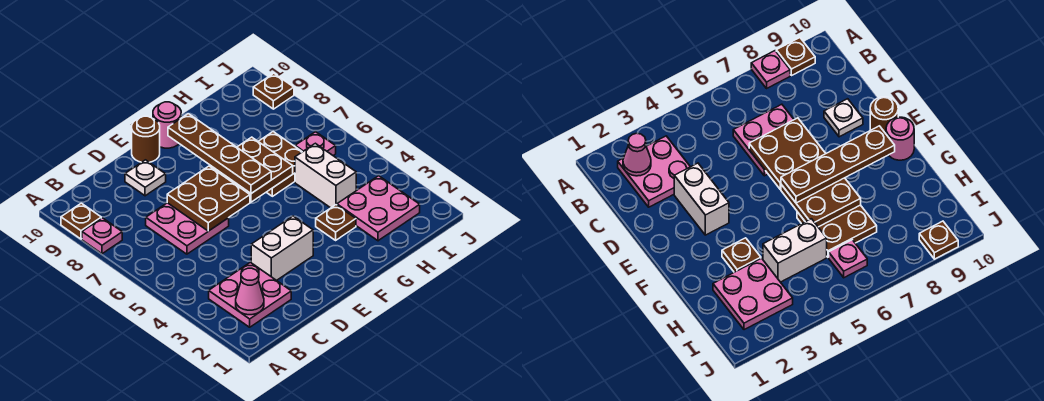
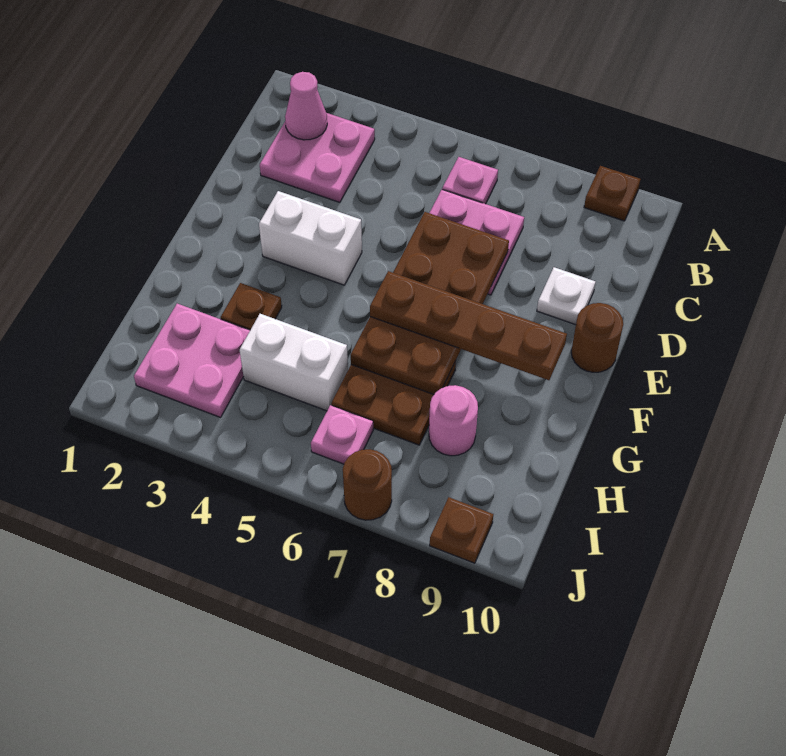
pink 1x1 plate [82,218,122,254] -> pink 1x1 plate moved to [442,157,498,204]
white 1x2 brick [251,216,313,281] -> white 1x2 brick turned to [259,191,362,285]
pink 1x1 round brick [153,102,181,148] -> pink 1x1 round brick moved to [429,385,478,456]
none -> brown 1x1 round brick [343,449,392,520]

